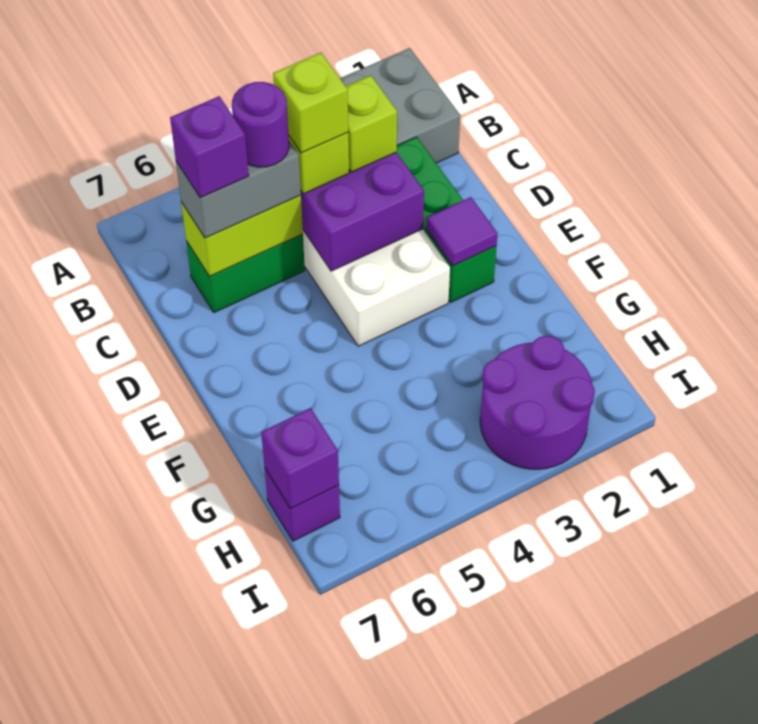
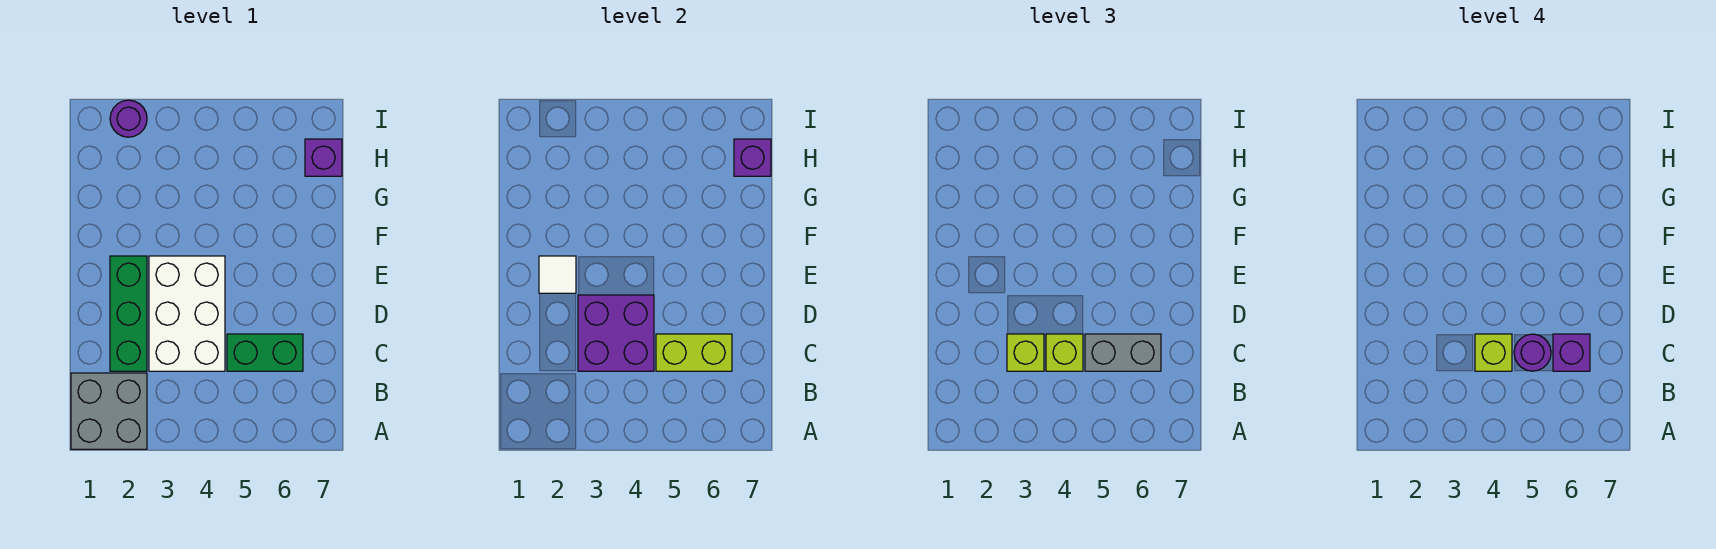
purple 1x1 tile [426,197,498,266] -> white 1x1 tile [539,256,576,293]
purple 2x2 round brick [480,336,595,469] -> purple 1x1 round brick [110,100,147,137]

